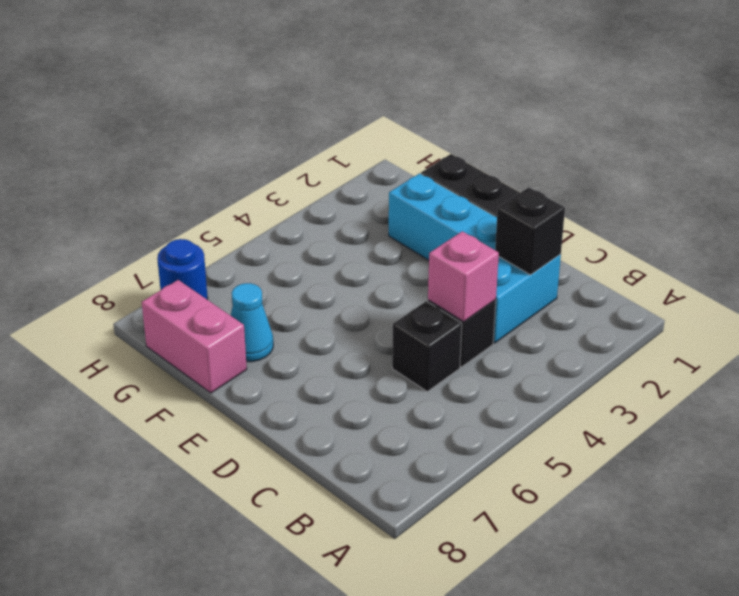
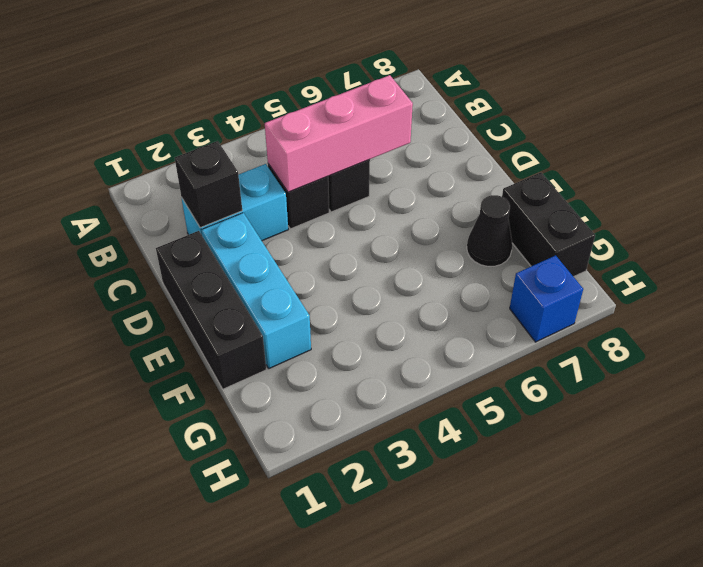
pink 1x1 brick [428,231,499,322] -> pink 1x3 brick [265,75,413,192]
cyan 1x1 cone [231,283,273,362] -> black 1x1 cone [467,195,512,266]
pink 1x2 brick [142,280,247,393] -> black 1x2 brick [502,173,595,277]
blue 1x1 round brick [157,239,208,299] -> blue 1x1 brick [510,255,583,342]

